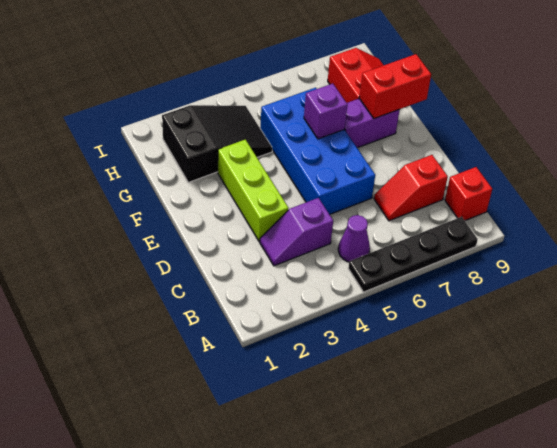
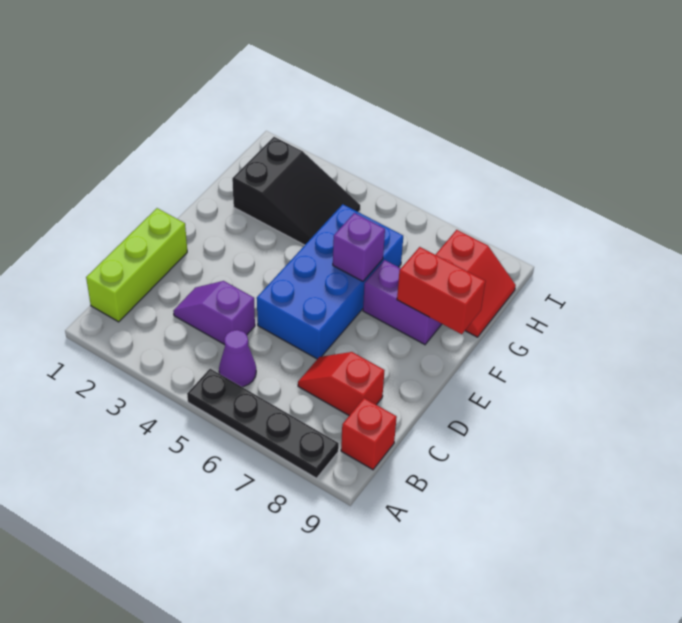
lime 1x3 brick [218,139,288,242] -> lime 1x3 brick moved to [86,208,187,322]

